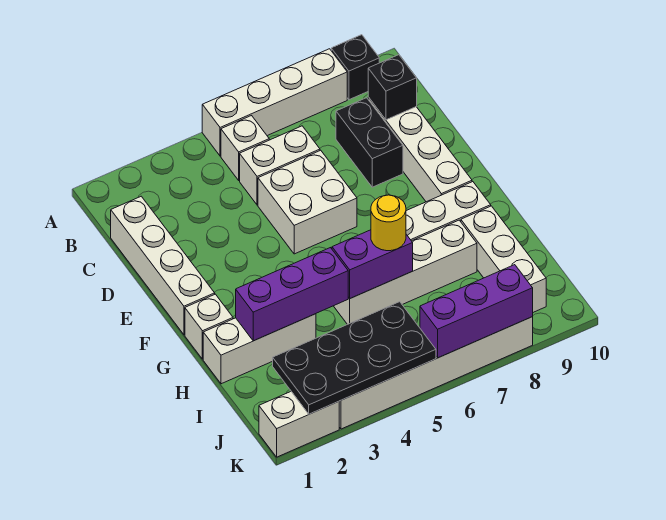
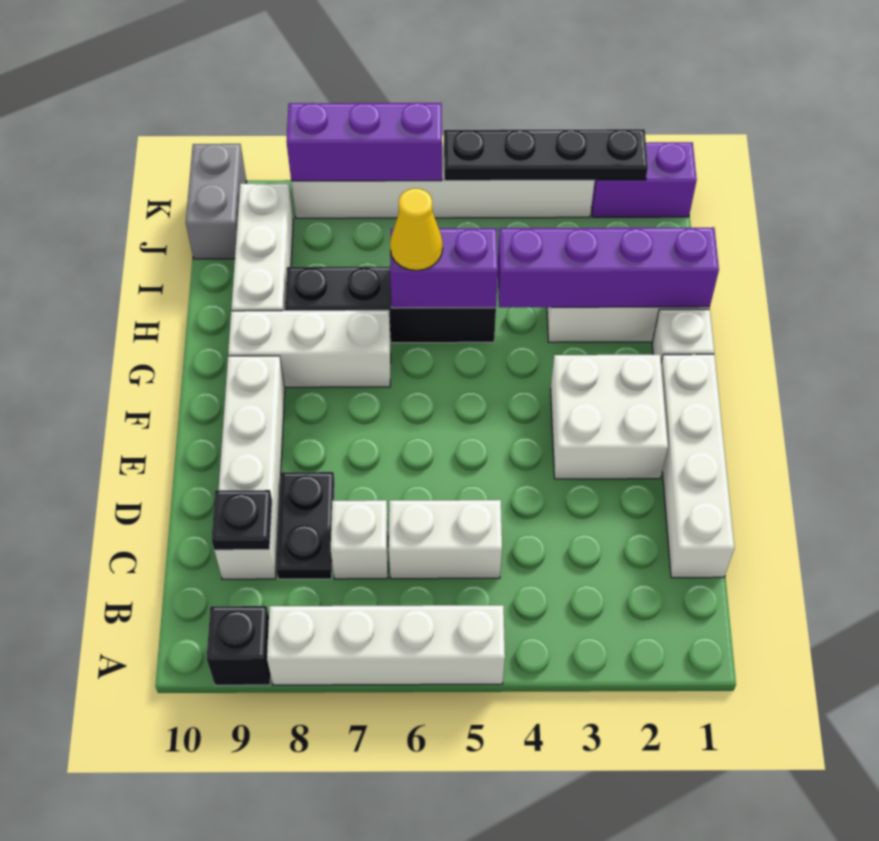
white 1x1 brick [221,116,269,180] -> white 1x1 brick moved to [331,500,388,579]
black 1x2 brick [336,98,403,187] -> black 1x2 plate [276,472,335,579]
black 1x1 brick [368,55,417,120] -> black 1x1 plate [212,490,272,550]
white 2x2 brick [258,150,357,254] -> white 2x2 brick moved to [551,355,668,479]
purple 1x3 brick [236,248,348,341] -> purple 1x4 brick [498,227,719,307]
white 1x4 brick [334,220,477,324] -> black 1x4 brick [285,267,496,343]
yellow 1x1 round brick [371,195,406,251] -> yellow 1x1 cone [390,188,443,270]
black 2x4 plate [273,302,436,414] -> black 1x4 plate [444,129,648,181]
none -> grey 1x2 brick [186,144,247,259]
white 1x2 brick [259,392,339,457] -> purple 1x2 brick [592,142,697,217]

